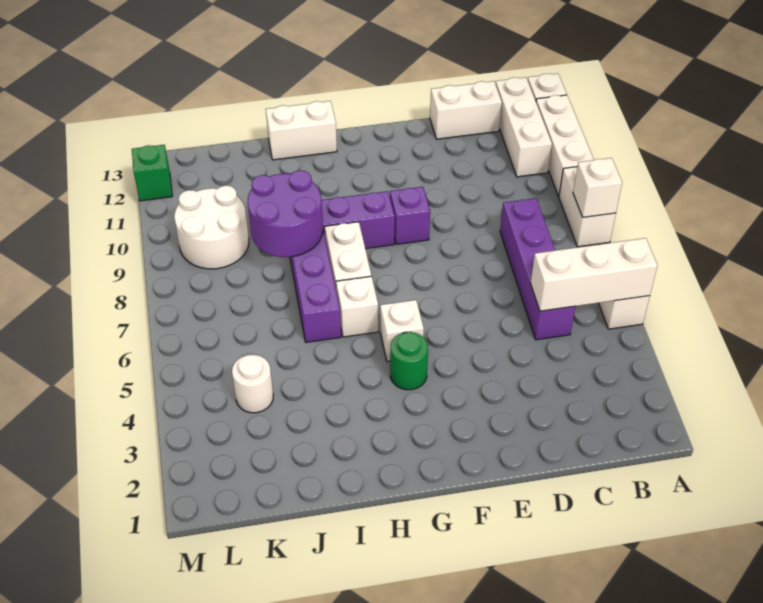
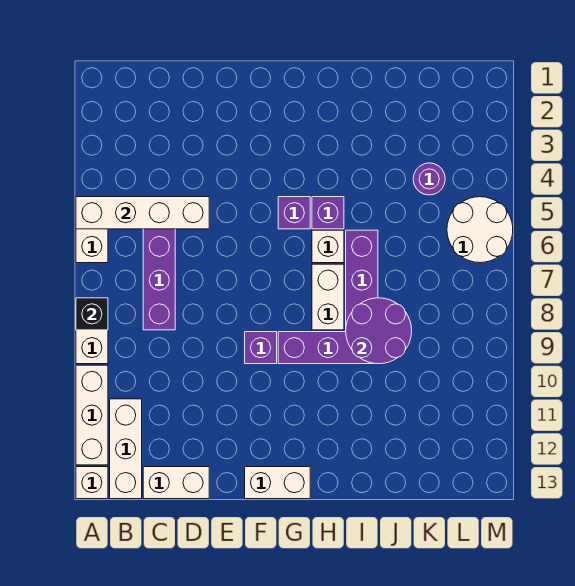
white 1x3 brick [531,238,658,311] -> white 1x4 brick [76,197,209,229]
white 1x1 brick [573,158,622,217] -> black 1x1 brick [76,298,108,330]
green 1x1 round brick [390,332,428,390] -> none
white 1x1 brick [380,300,424,361] -> purple 1x1 brick [278,197,310,229]
none -> purple 1x1 brick [312,197,344,229]
white 1x2 brick [266,101,337,160] -> white 1x2 brick moved to [245,467,310,499]
white 1x1 round brick [232,355,273,413] -> purple 1x1 round brick [413,163,445,195]
white 2x2 round brick [174,186,249,269] -> white 2x2 round brick moved to [447,197,513,263]
green 1x1 brick [132,145,172,201] -> none

